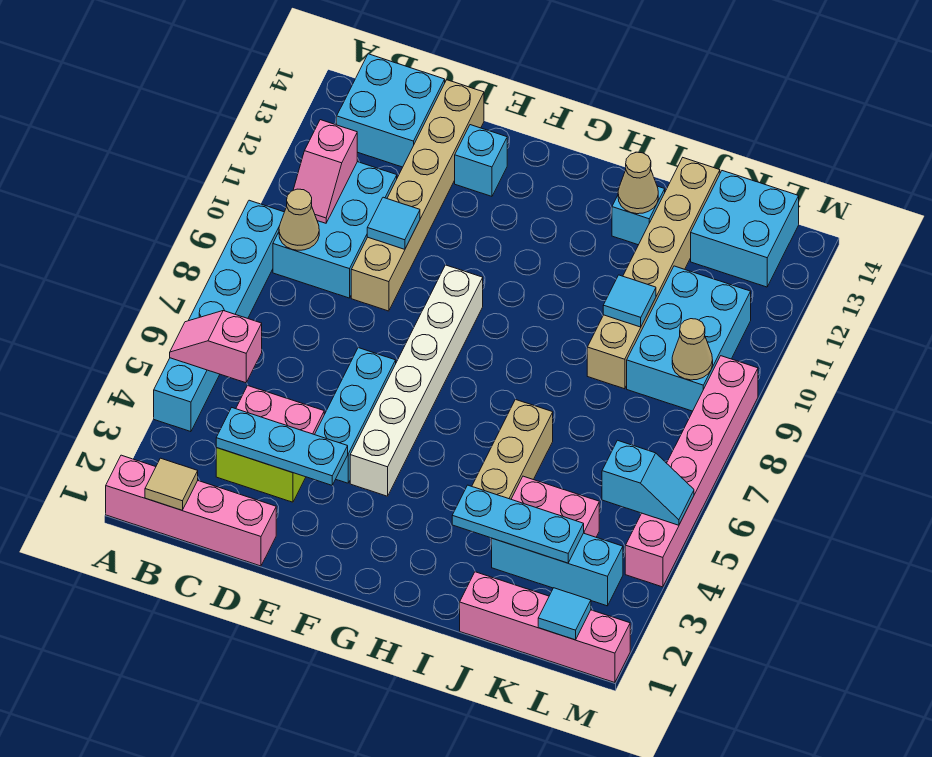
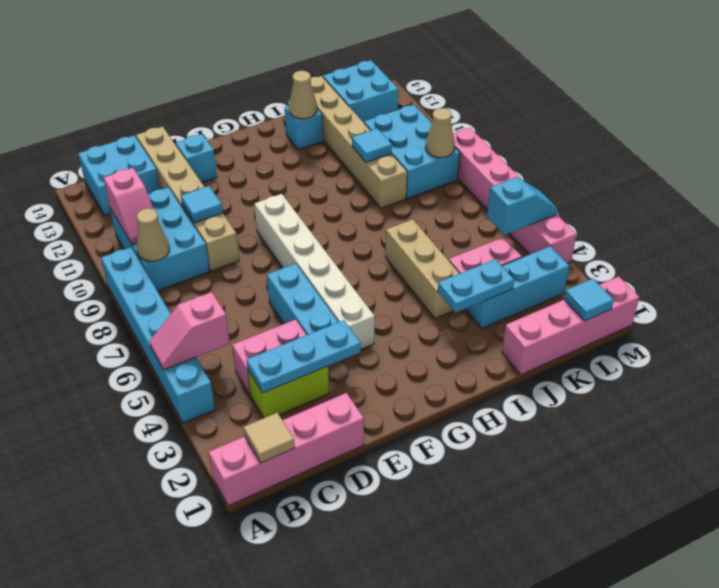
cyan 1x3 plate [452,485,584,563] -> cyan 1x2 plate [438,259,514,313]

